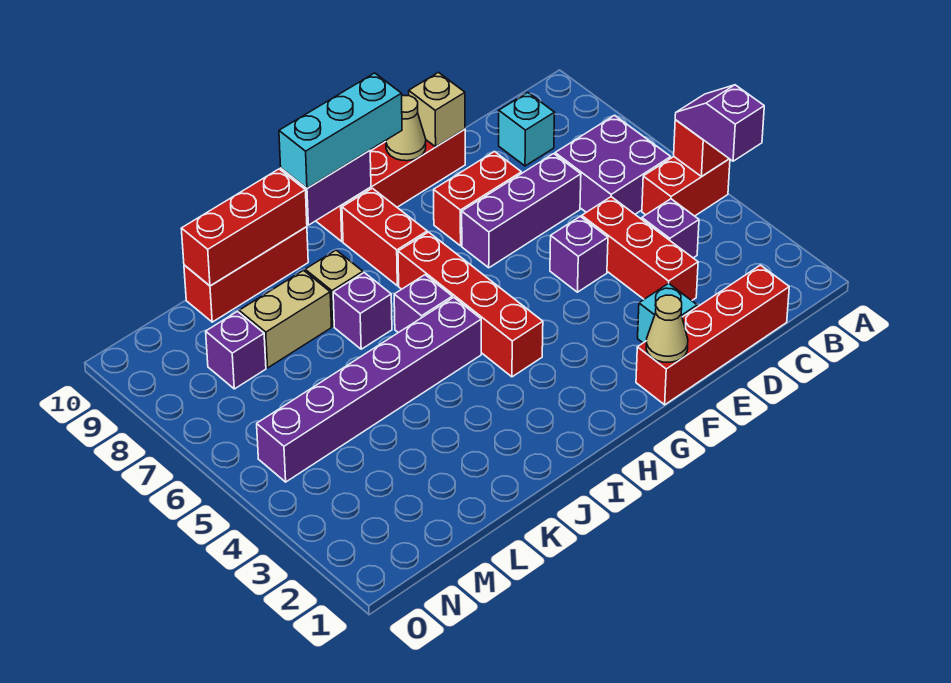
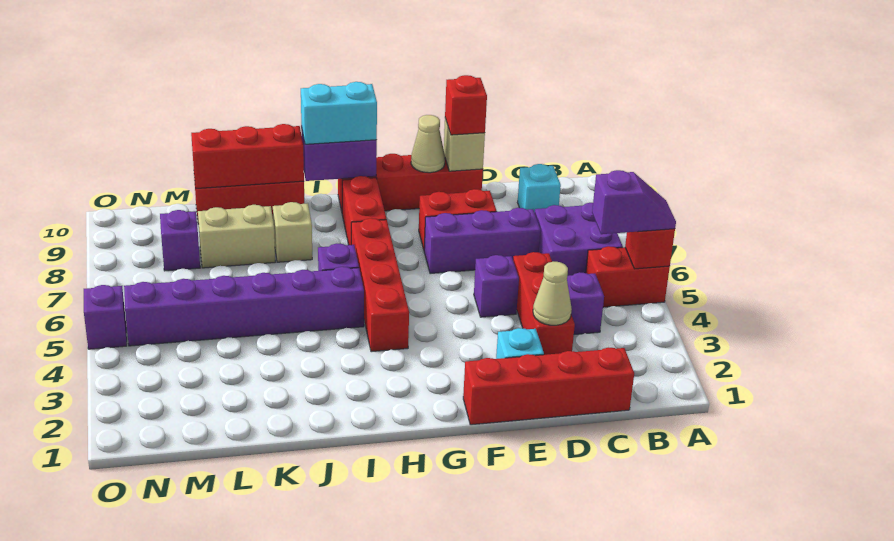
purple 1x2 slope [675,85,764,161] -> purple 1x2 slope turned to [592,170,676,234]
none -> red 1x1 brick [445,75,487,135]
tan 1x1 cone [646,295,688,362] -> tan 1x1 cone moved to [533,262,572,325]
cyan 1x3 brick [279,73,402,188] -> cyan 1x2 brick [301,82,377,144]
purple 1x1 brick [333,273,392,349] -> purple 1x1 brick moved to [84,285,127,349]

